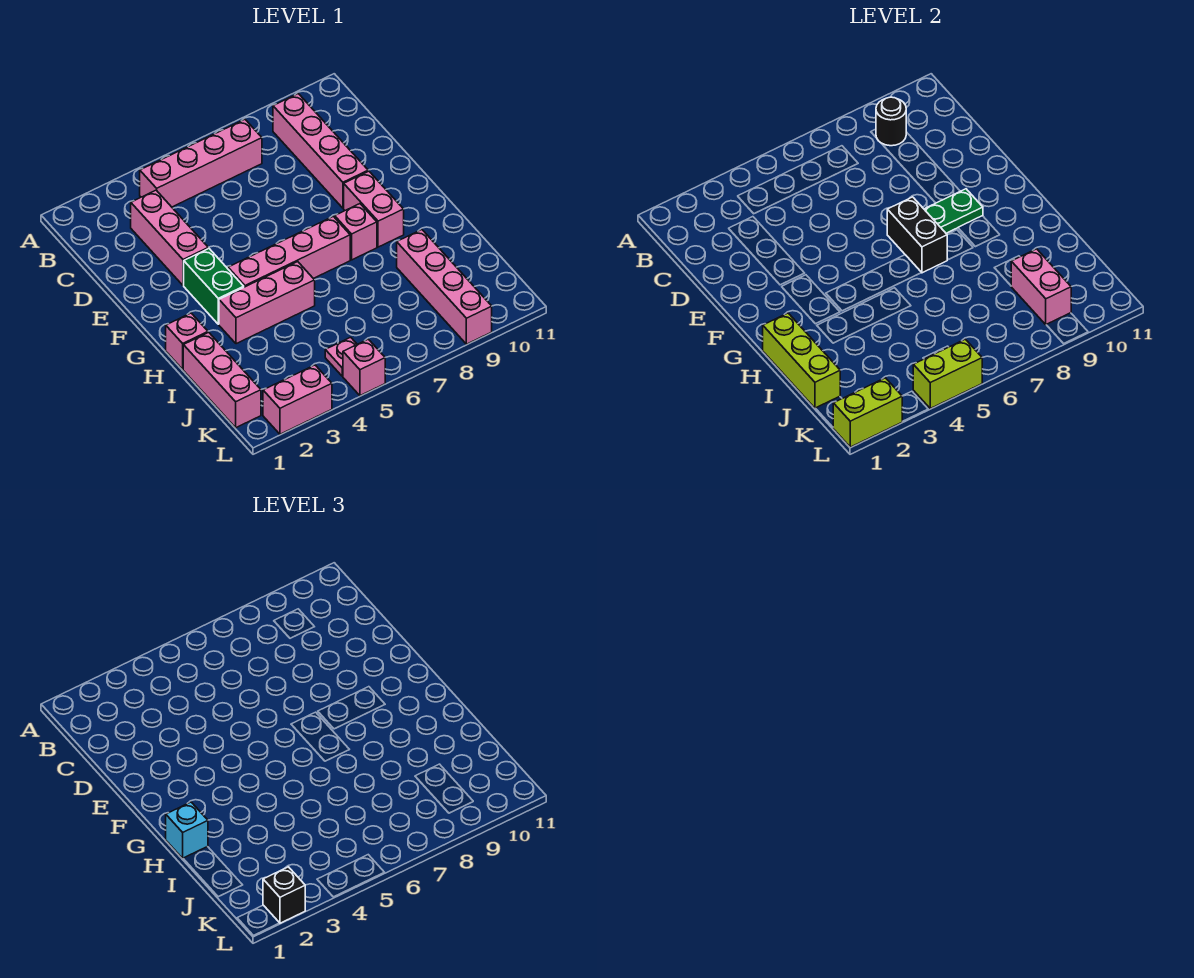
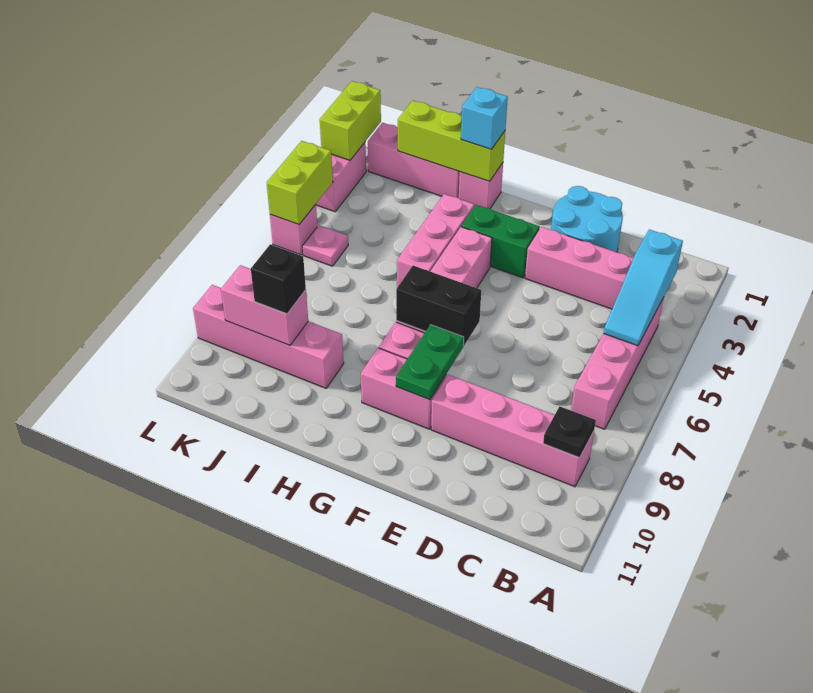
none -> cyan 1x3 slope [604,230,683,346]
black 1x1 round brick [876,97,906,146] -> black 1x1 plate [543,407,596,458]
none -> cyan 2x2 round brick [551,186,623,252]
black 1x1 brick [263,867,305,923] -> black 1x1 brick moved to [251,244,306,314]

